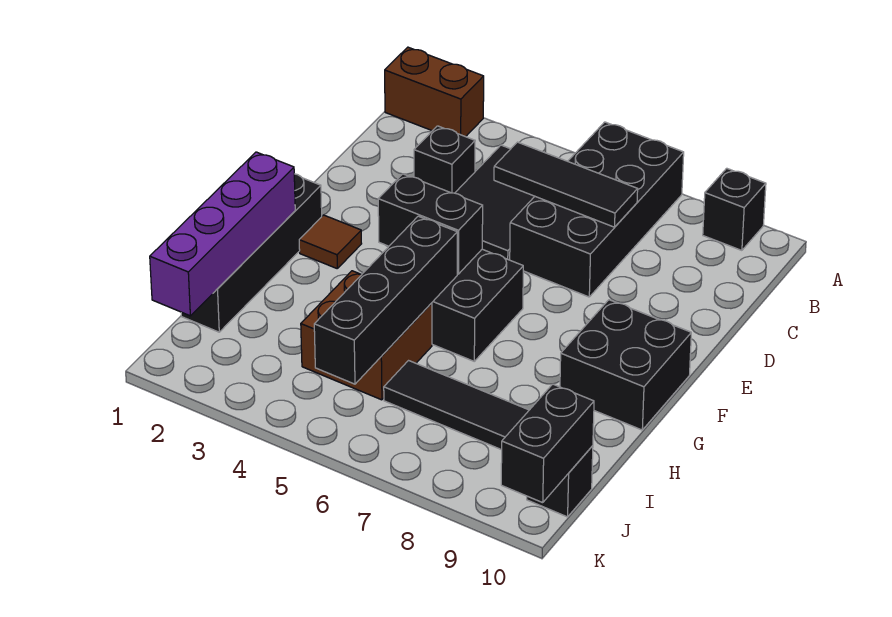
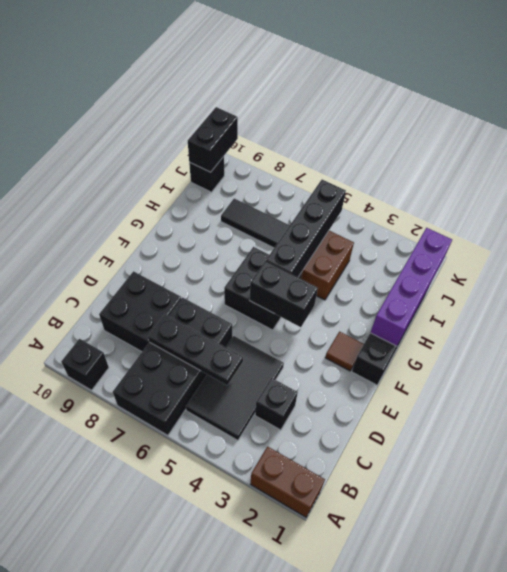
black 1x3 tile [494,142,638,227] -> black 1x3 plate [148,314,243,385]
black 2x2 brick [560,300,691,430] -> black 2x2 brick moved to [99,271,181,352]

